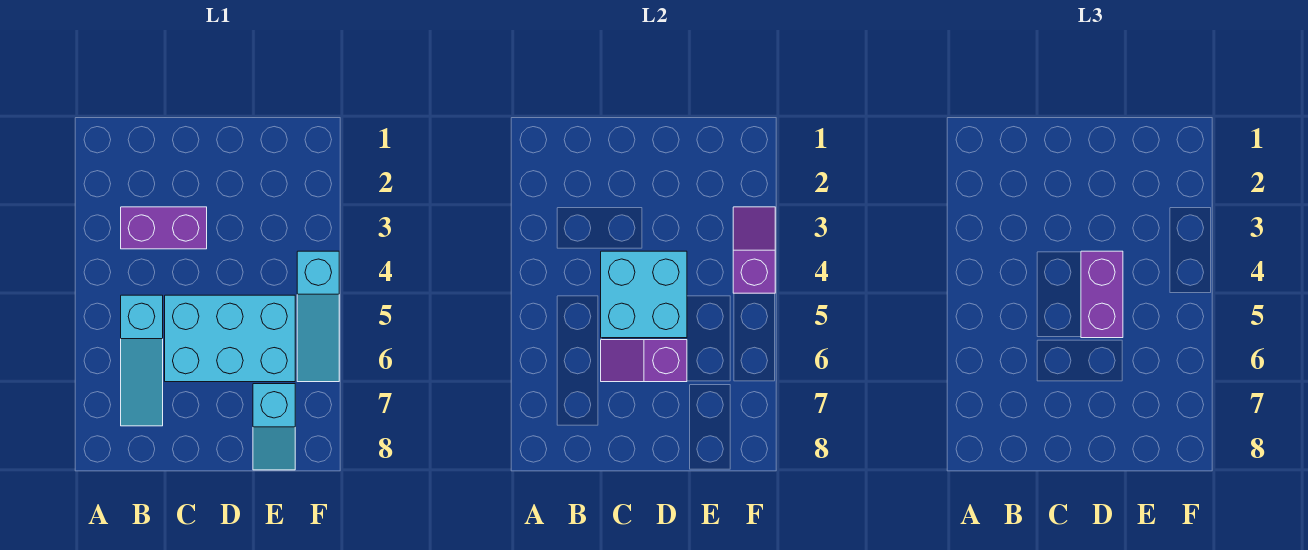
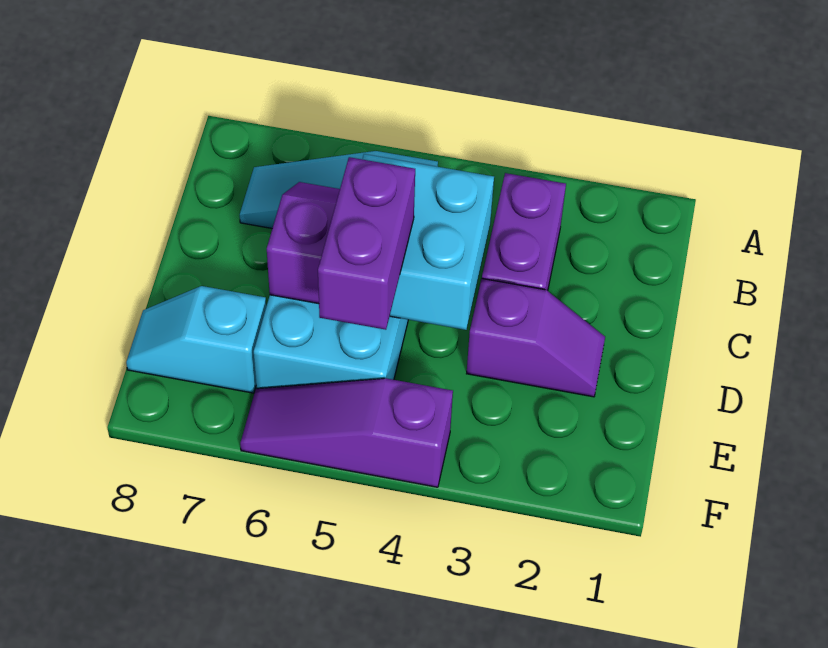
purple 1x2 brick [1081,251,1123,338] -> purple 1x2 brick turned to [318,157,415,330]
purple 1x2 slope [733,207,775,293] -> purple 1x2 slope moved to [467,279,605,397]
cyan 1x3 slope [297,251,339,382] -> purple 1x3 slope [240,378,453,487]

